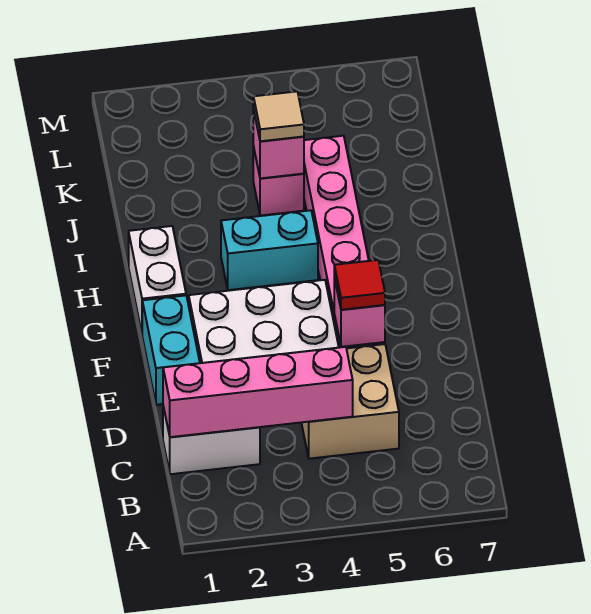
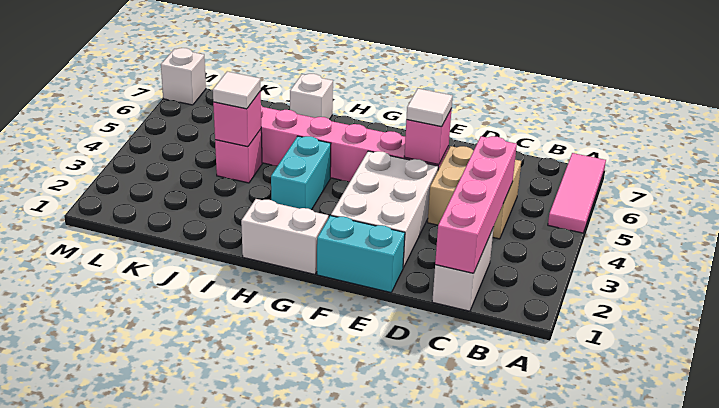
none -> pink 1x3 tile [548,153,606,233]
red 1x1 tile [334,260,385,310] -> white 1x1 tile [406,89,453,127]
none -> white 1x1 brick [290,74,333,119]
tan 1x1 tile [253,91,304,141] -> white 1x1 tile [213,71,261,109]
none -> white 1x1 brick [161,48,206,105]

